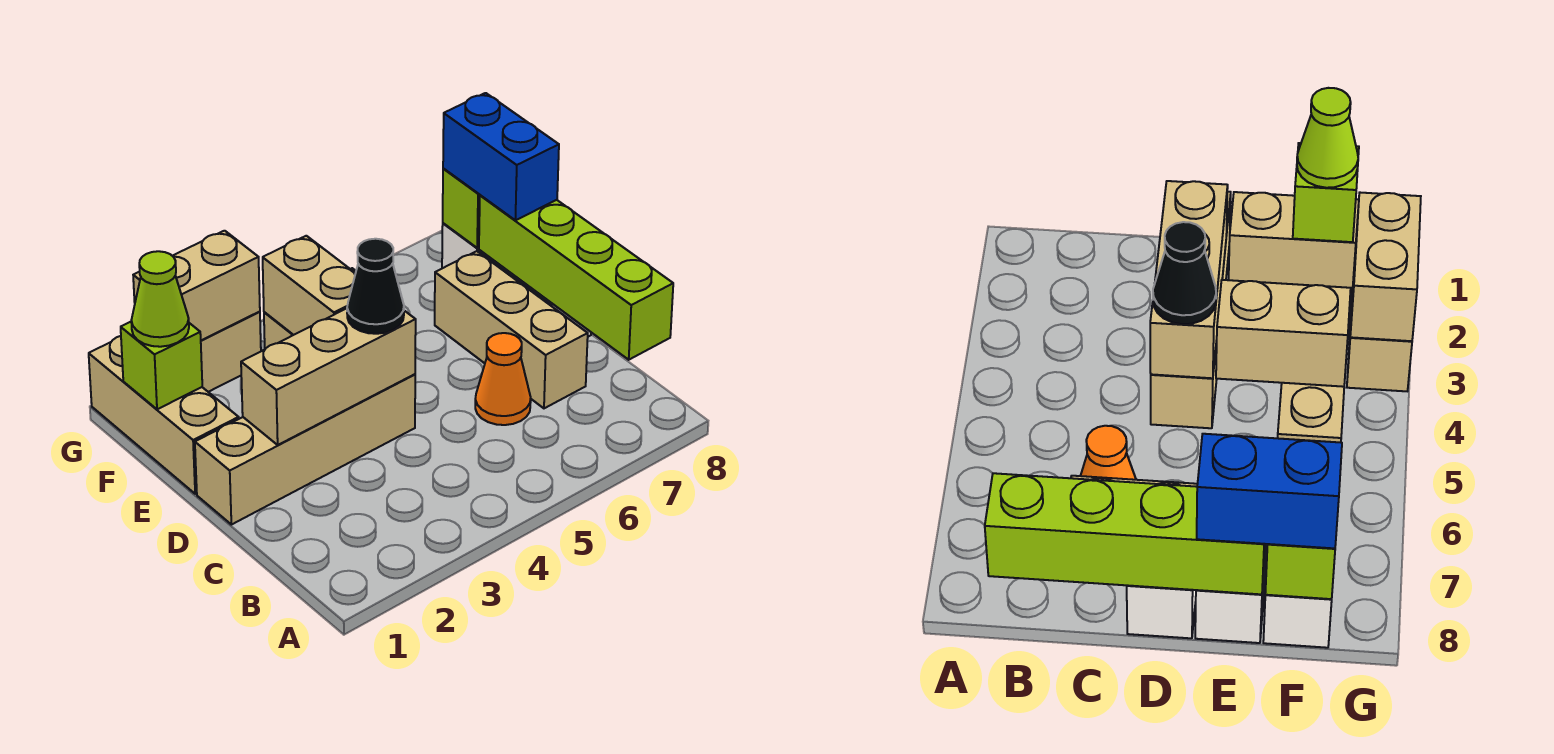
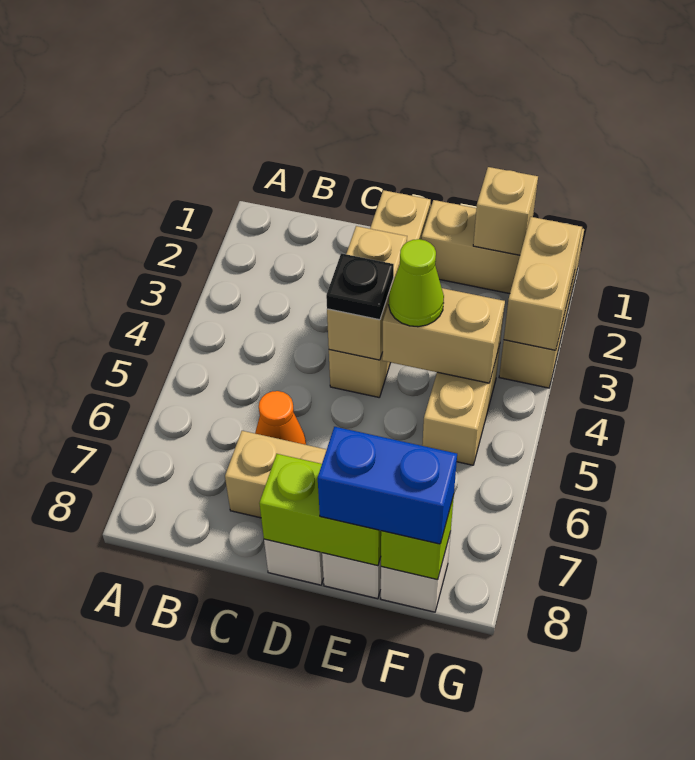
lime 1x4 brick [479,195,673,360] -> lime 1x2 brick [259,454,381,566]
tan 1x3 brick [241,308,416,445] -> tan 1x2 brick [327,226,407,360]
black 1x1 cone [347,239,404,334] -> black 1x1 plate [326,253,394,320]
lime 1x1 brick [121,322,202,409] -> tan 1x1 brick [473,167,538,255]
lime 1x1 cone [131,251,189,347] -> lime 1x1 cone moved to [389,239,444,327]

